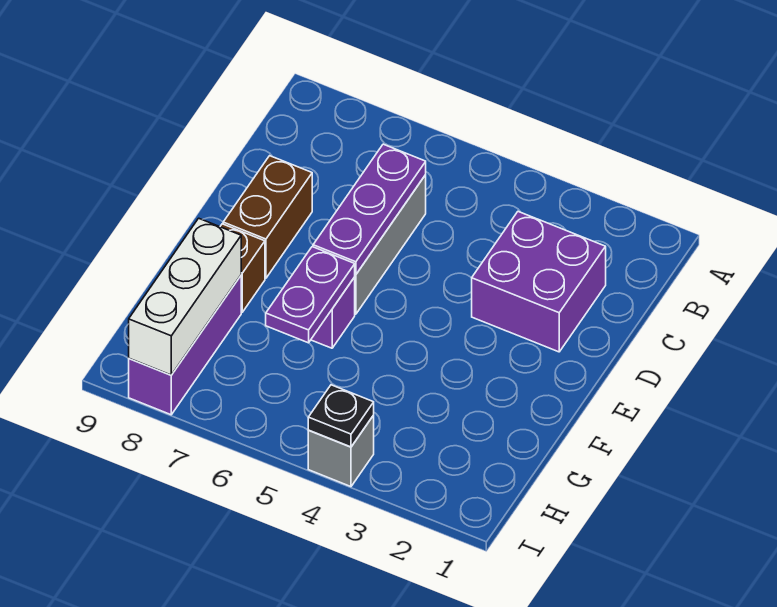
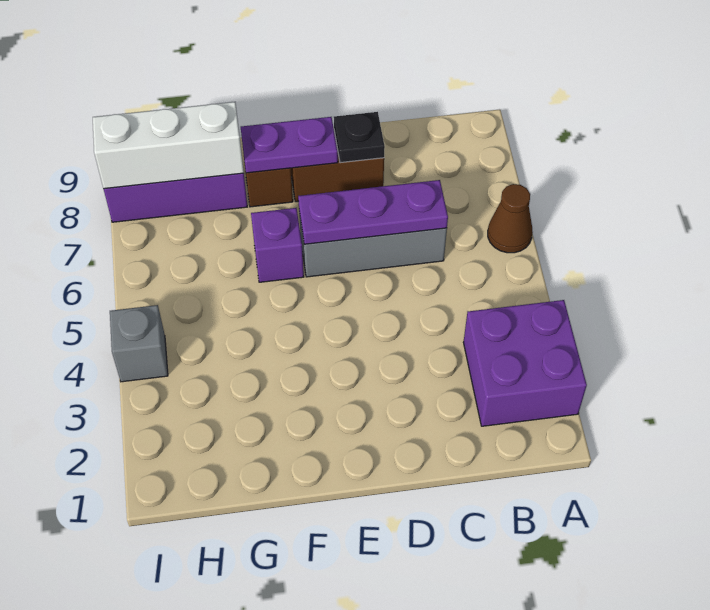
none -> brown 1x1 cone [488,184,533,253]
purple 2x2 brick [472,212,606,352] -> purple 2x2 brick moved to [463,300,587,426]
purple 1x2 plate [266,247,355,343] -> purple 1x2 plate moved to [241,117,338,173]
black 1x1 plate [308,385,374,447] -> black 1x1 plate moved to [334,112,385,163]

